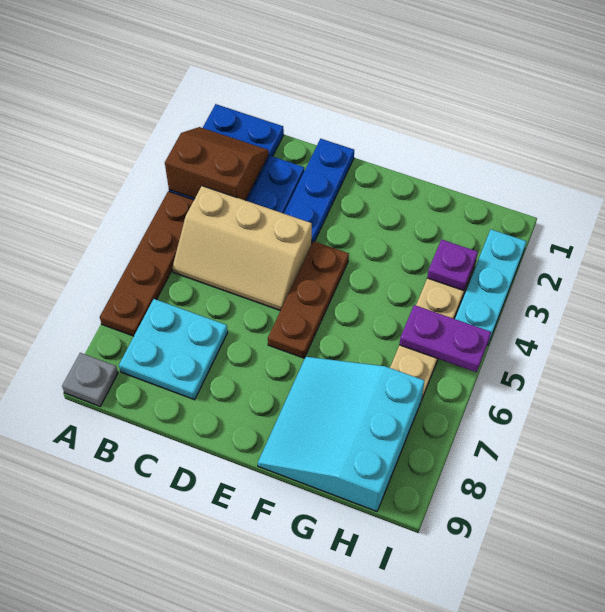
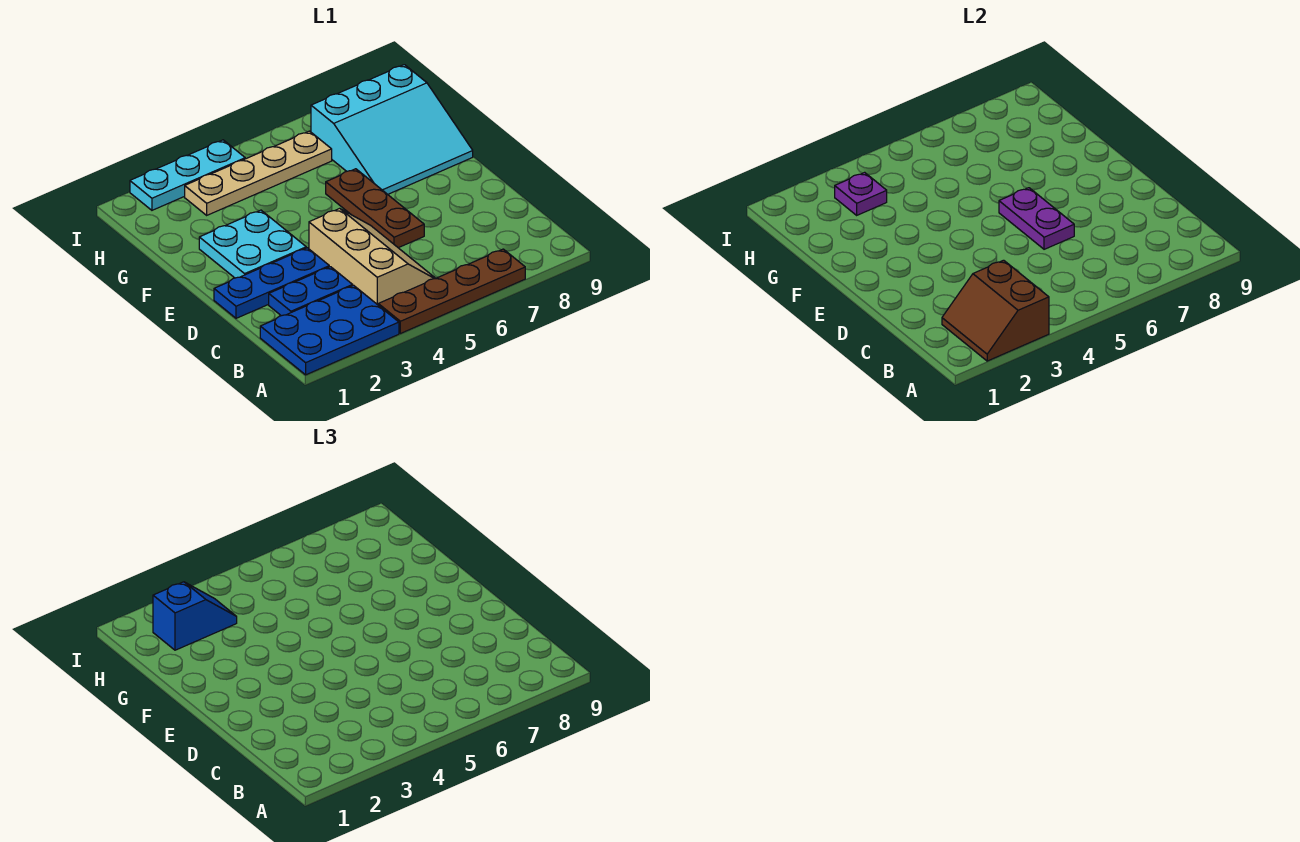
grey 1x1 plate [62,353,118,406] -> none
cyan 2x2 plate [119,299,228,400] -> cyan 2x2 plate moved to [199,210,306,278]
brown 1x3 plate [268,241,349,358] -> brown 1x3 plate turned to [326,169,424,248]
none -> blue 1x2 slope [153,582,237,650]
purple 1x2 plate [399,305,491,372] -> purple 1x2 plate moved to [999,188,1074,249]

